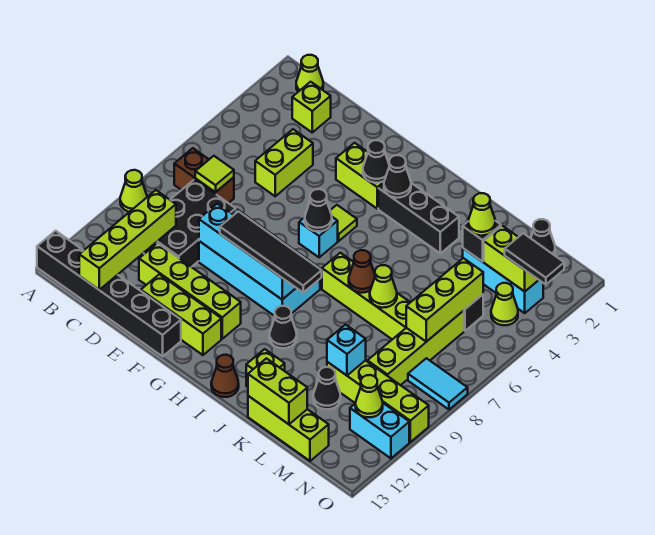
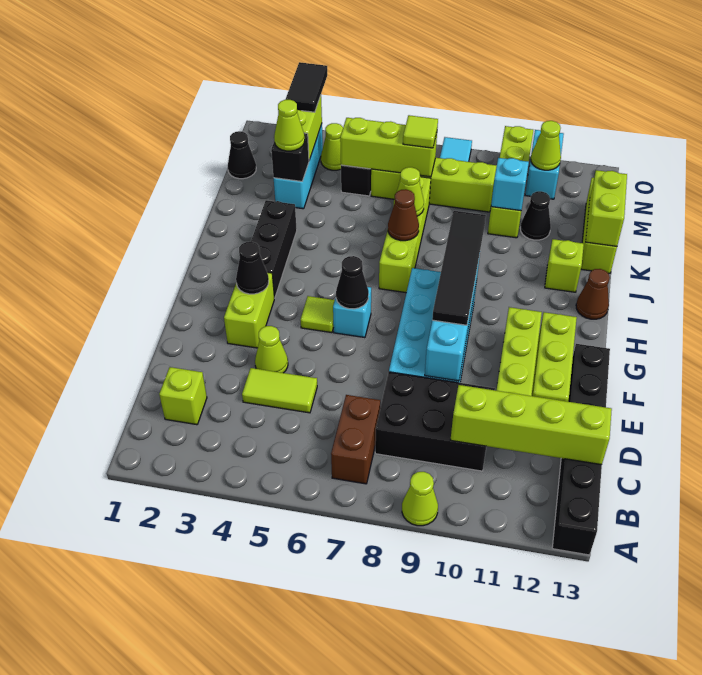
lime 1x1 cone [296,55,323,92] -> lime 1x1 cone moved to [255,326,288,373]
lime 1x1 tile [195,156,234,192] -> lime 1x1 tile moved to [403,115,438,148]
lime 1x2 brick [255,129,313,196] -> lime 1x2 tile [242,368,317,413]
black 1x1 cone [384,155,411,198] -> none
black 1x1 cone [270,306,297,348] -> none

